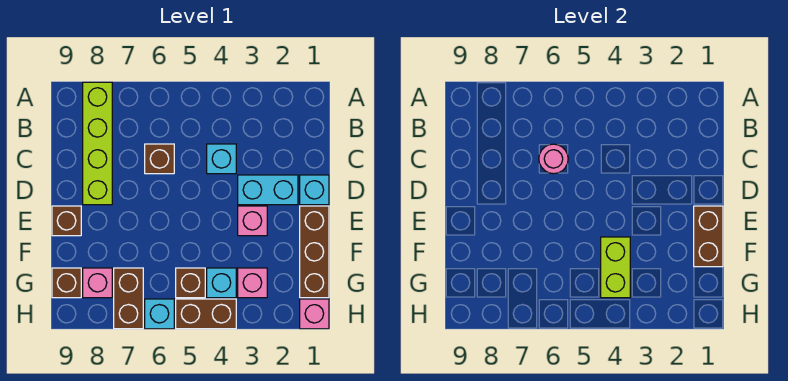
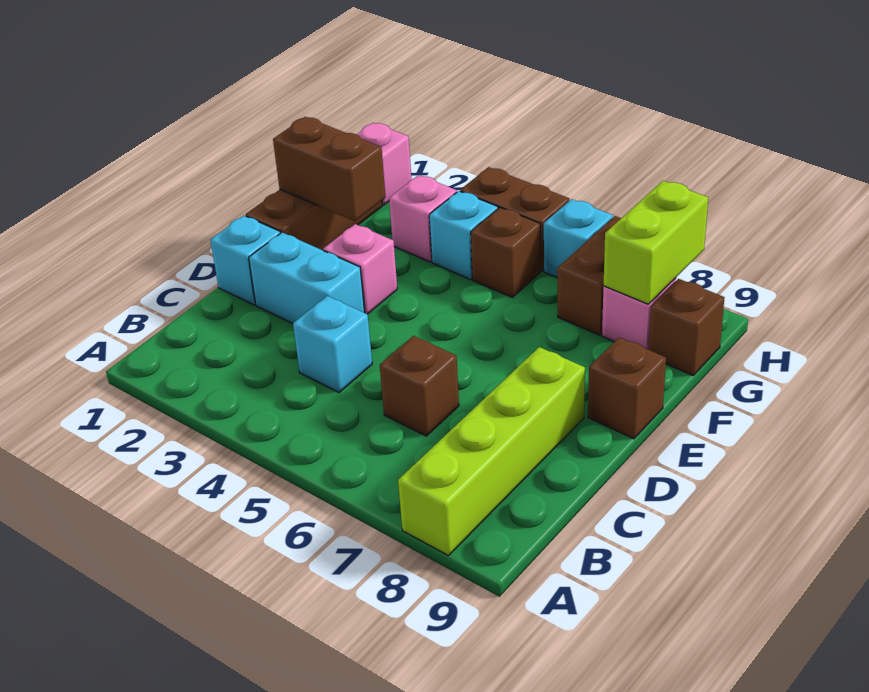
pink 1x1 round brick [539,144,568,174] -> none
brown 1x2 brick [694,206,723,267] -> brown 1x2 brick turned to [273,117,386,221]
lime 1x2 brick [601,237,630,298] -> lime 1x2 brick moved to [604,181,708,304]

